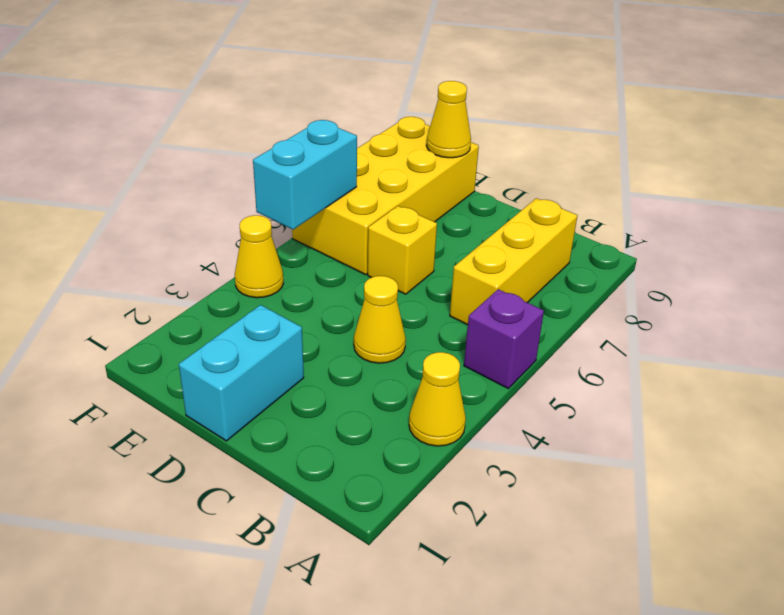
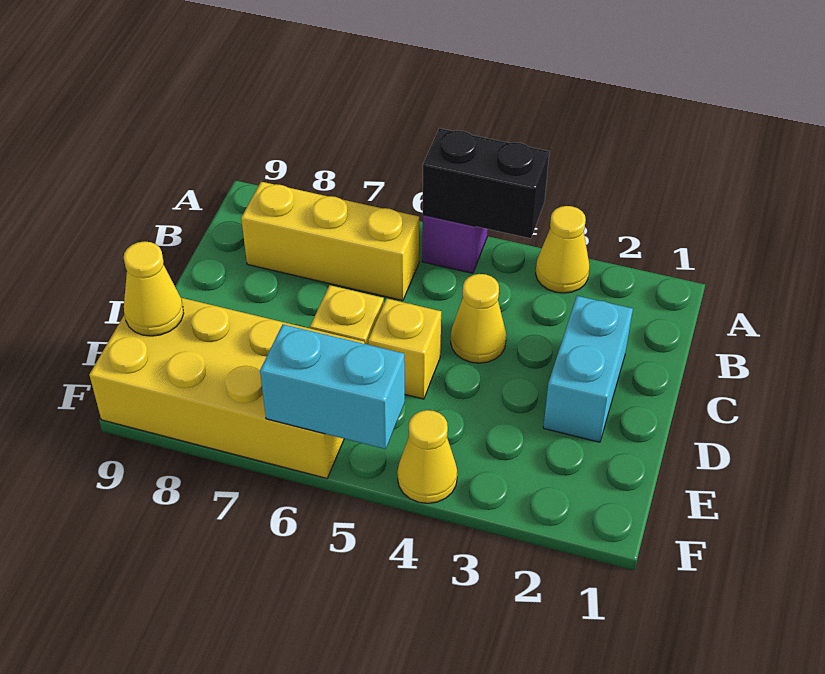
none -> black 1x2 brick [423,128,549,238]
cyan 1x2 brick [179,305,304,441] -> cyan 1x2 brick turned to [543,296,633,442]
none -> yellow 1x1 brick [368,299,441,399]

